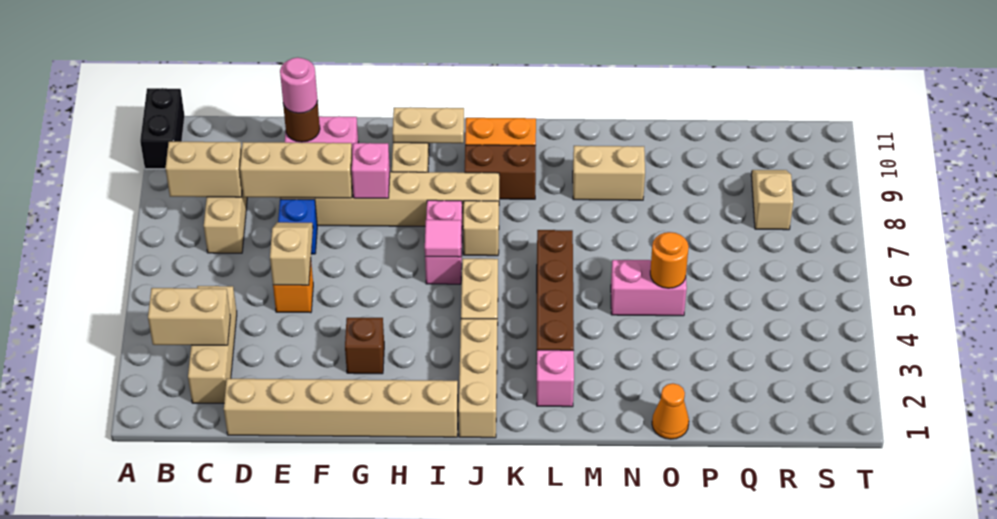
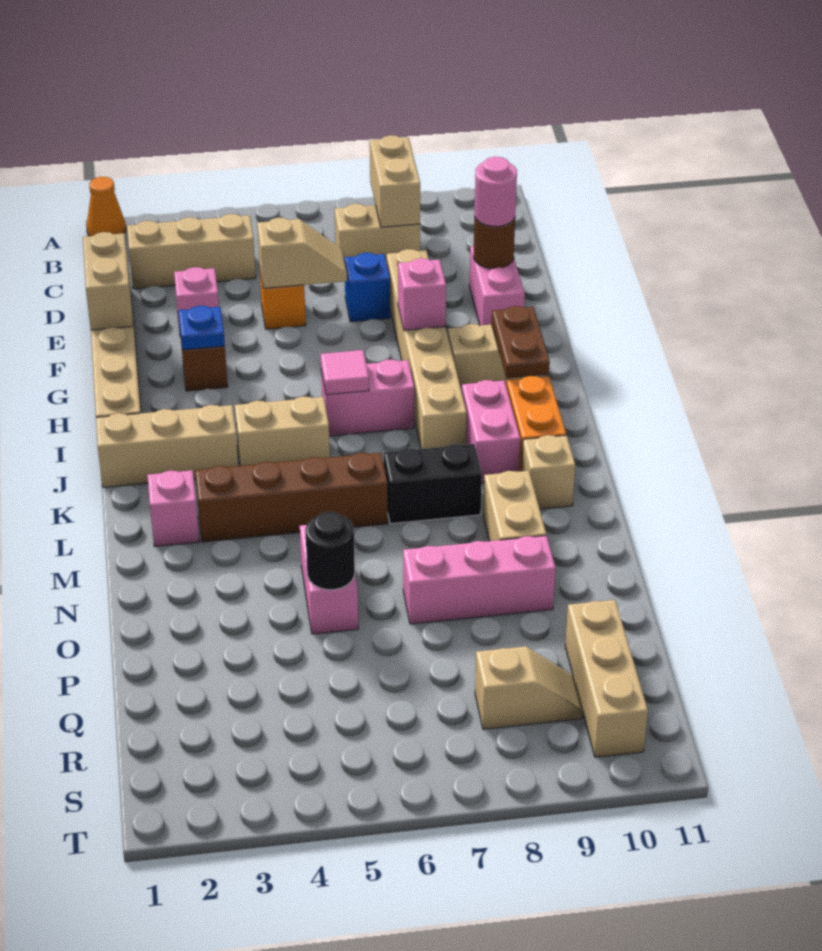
black 1x2 brick [140,88,185,169] -> black 1x2 brick moved to [384,444,482,524]
tan 1x2 brick [148,288,230,345] -> tan 1x2 brick moved to [83,232,133,330]
tan 1x3 brick [240,142,353,198] -> tan 1x3 brick moved to [565,600,648,757]
none -> pink 1x1 brick [174,267,219,337]
none -> blue 1x1 plate [178,306,225,350]
tan 1x2 plate [393,107,464,143] -> brown 1x2 plate [492,306,550,378]
tan 1x1 brick [463,201,499,256] -> tan 1x1 brick moved to [522,435,575,509]
brown 1x2 brick [465,145,536,199] -> pink 1x2 brick [462,380,520,483]
orange 1x1 cone [652,383,689,439] -> orange 1x1 cone moved to [87,177,126,236]
orange 1x1 round brick [650,232,689,288] -> black 1x1 round brick [306,512,355,590]
none -> pink 1x3 brick [403,536,556,624]

